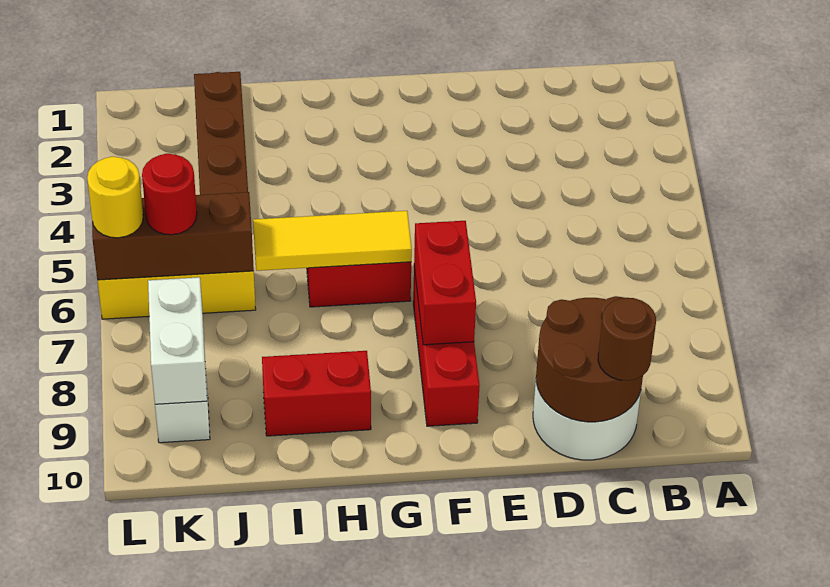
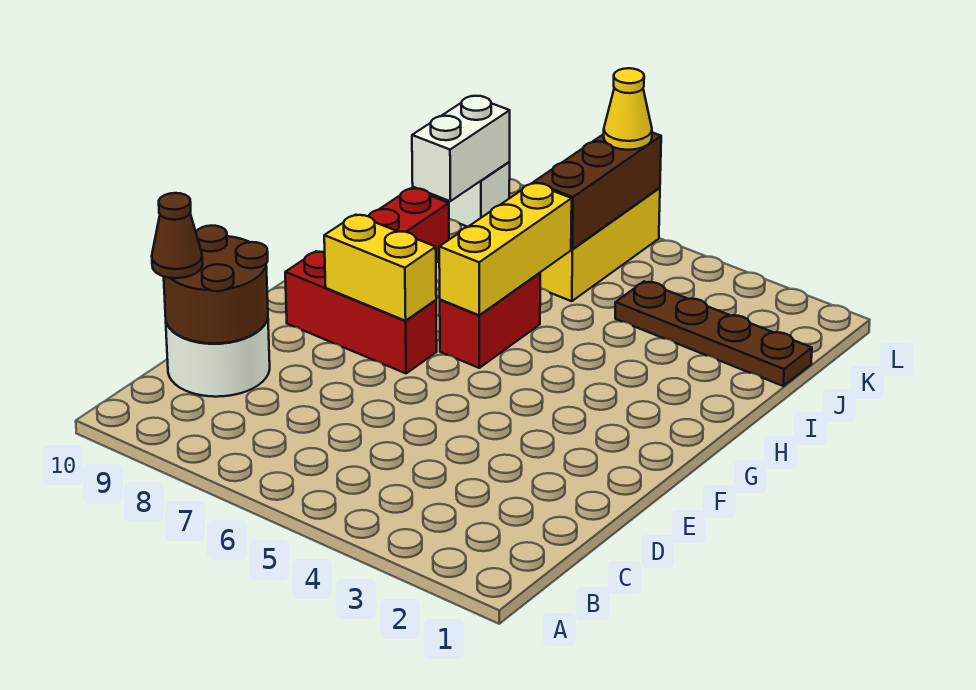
brown 1x1 round brick [598,298,656,381] -> brown 1x1 cone [152,193,203,278]
red 1x2 brick [414,221,476,345] -> yellow 1x2 brick [324,215,436,321]
yellow 1x3 tile [253,211,412,271] -> yellow 1x3 brick [439,183,572,315]
red 1x1 round brick [142,154,197,235] -> none
white 1x2 brick [148,277,207,404] -> white 1x2 brick turned to [412,96,510,201]
yellow 1x1 round brick [87,156,143,238] -> yellow 1x1 cone [604,68,652,150]

